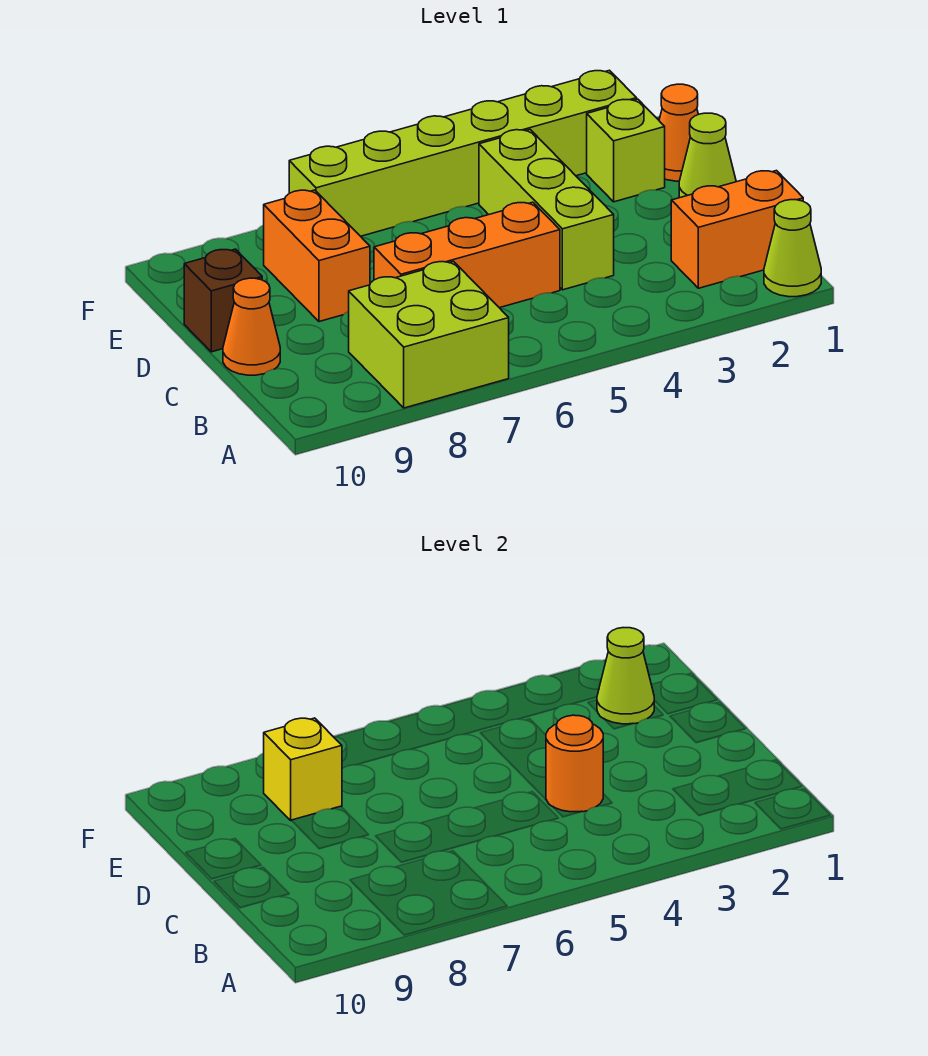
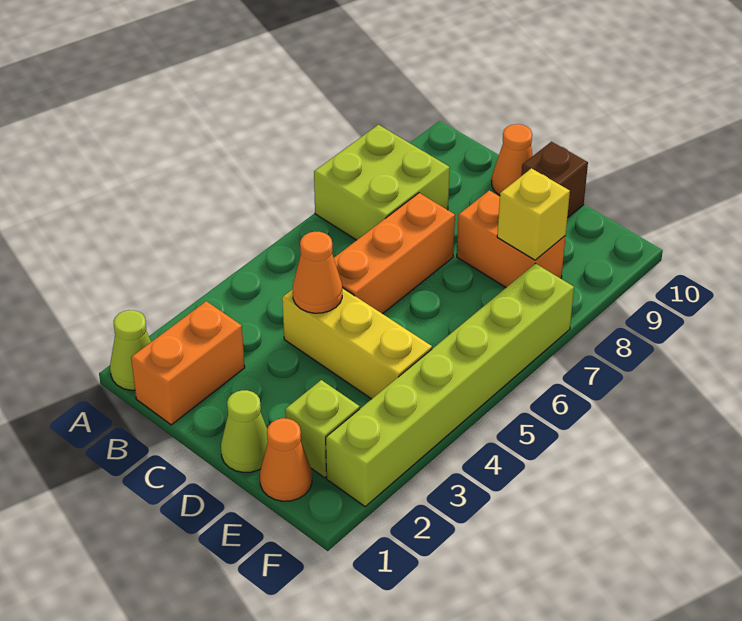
lime 1x3 brick [479,130,614,290] -> yellow 1x3 brick [282,288,432,399]
orange 1x1 round brick [546,715,603,812] -> orange 1x1 cone [293,232,342,313]
lime 1x1 cone [597,628,654,724] -> none

